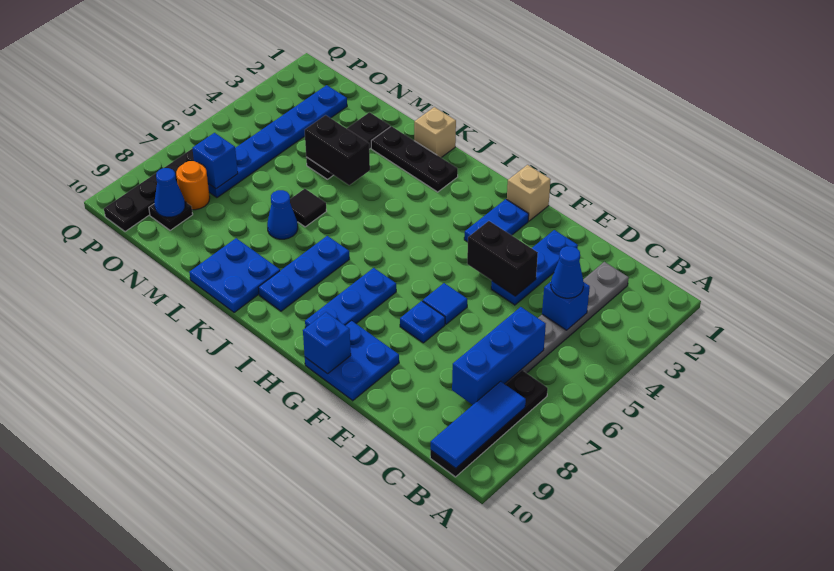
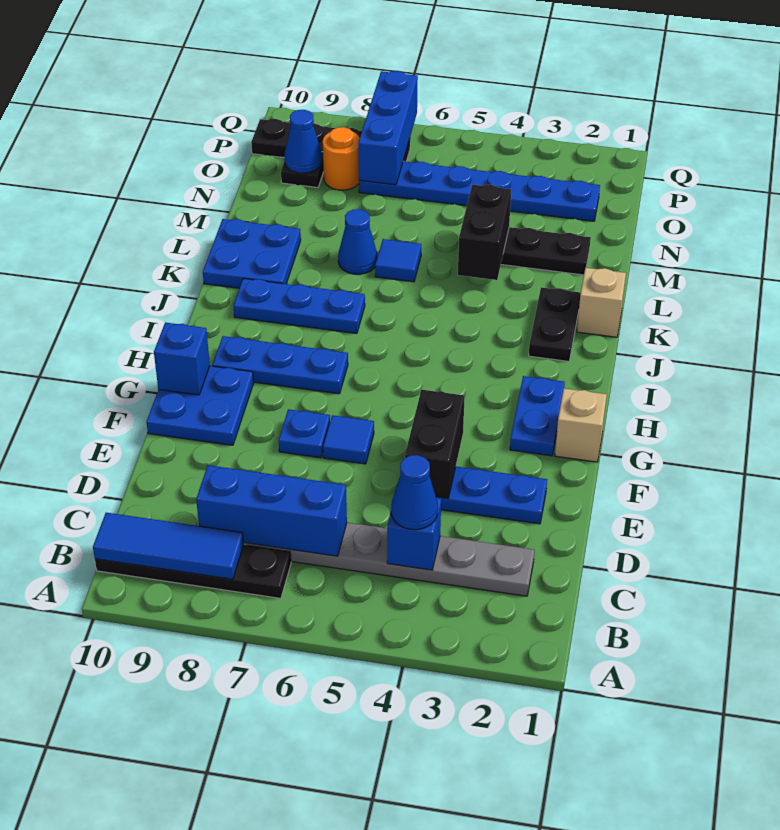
blue 1x2 plate [464,199,529,242] -> blue 1x2 plate turned to [510,376,565,456]
black 1x3 plate [371,126,458,192] -> black 1x2 plate [529,287,581,361]
black 1x1 tile [290,189,326,227] -> blue 1x1 tile [375,239,421,282]
blue 1x1 brick [192,133,238,189] -> blue 1x3 brick [358,71,418,185]

